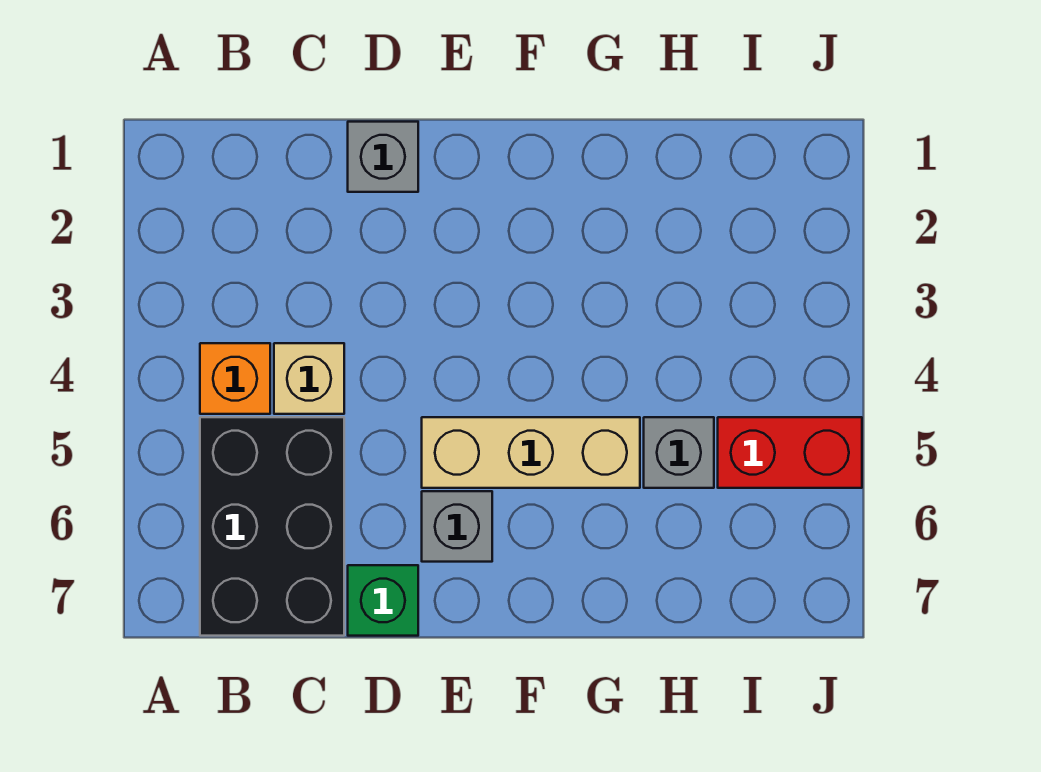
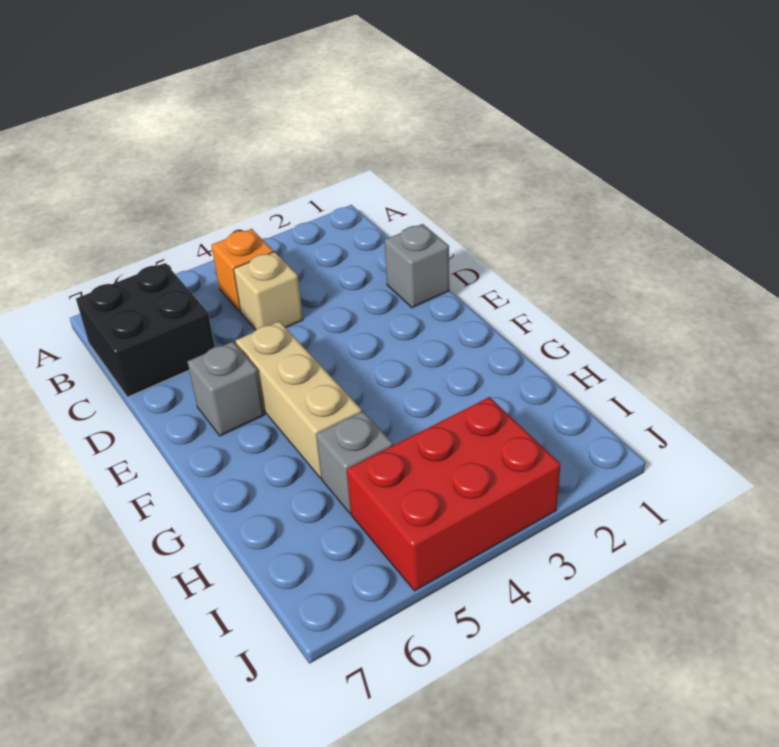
black 2x3 brick [200,417,344,636] -> black 2x2 brick [76,263,215,397]
green 1x1 brick [348,565,418,636] -> none
red 1x2 brick [718,417,862,488] -> red 2x3 brick [347,397,561,591]

